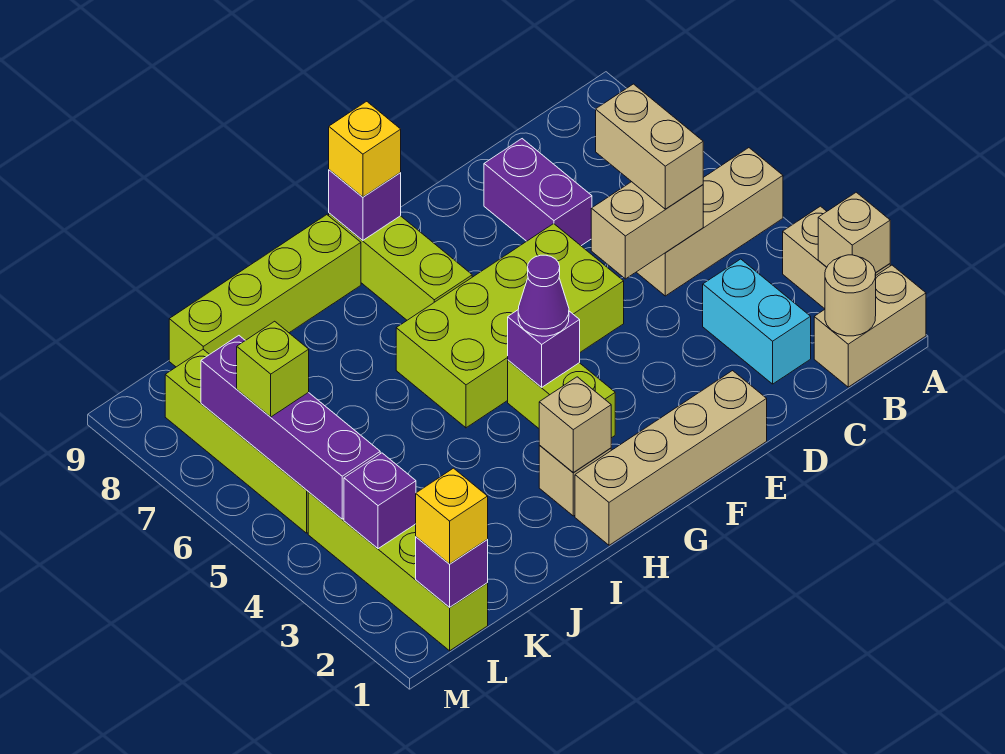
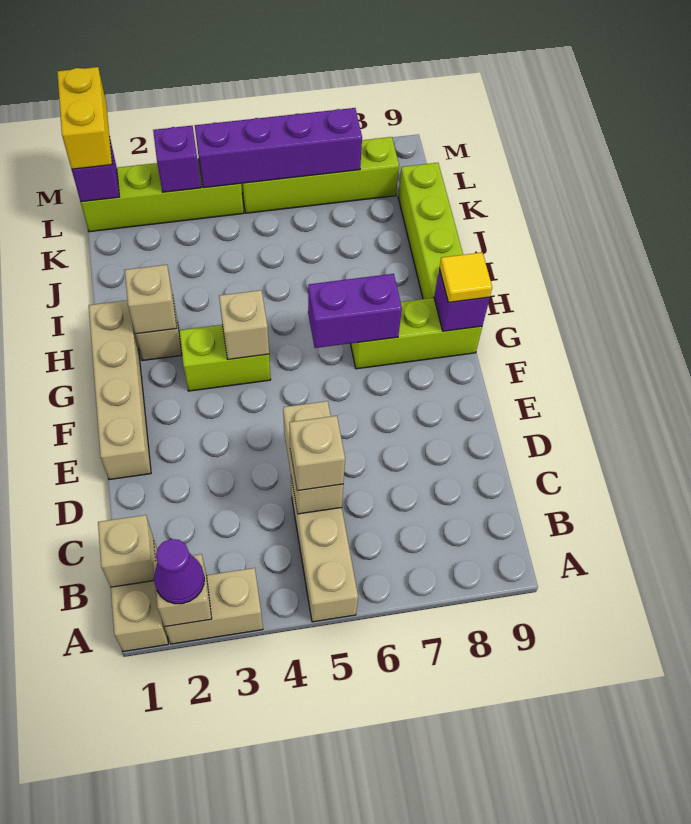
tan 1x1 round brick [825,255,876,336] -> tan 1x1 brick [98,515,155,587]
cyan 1x2 brick [703,259,811,384] -> none
tan 1x2 brick [596,84,703,209] -> tan 1x1 brick [289,416,345,491]
purple 1x2 brick [484,139,592,246] -> purple 1x2 brick moved to [308,274,402,348]
lime 2x4 brick [396,224,624,428] -> none
purple 1x1 brick [508,310,580,387] -> tan 1x1 brick [219,290,269,360]
purple 1x1 cone [518,255,569,336] -> purple 1x1 cone moved to [154,539,204,604]
yellow 1x1 brick [329,101,401,197] -> yellow 1x1 tile [439,253,492,302]
yellow 1x1 brick [416,468,488,564] -> yellow 1x2 brick [57,67,112,169]
lime 1x1 brick [237,321,309,417] -> none

